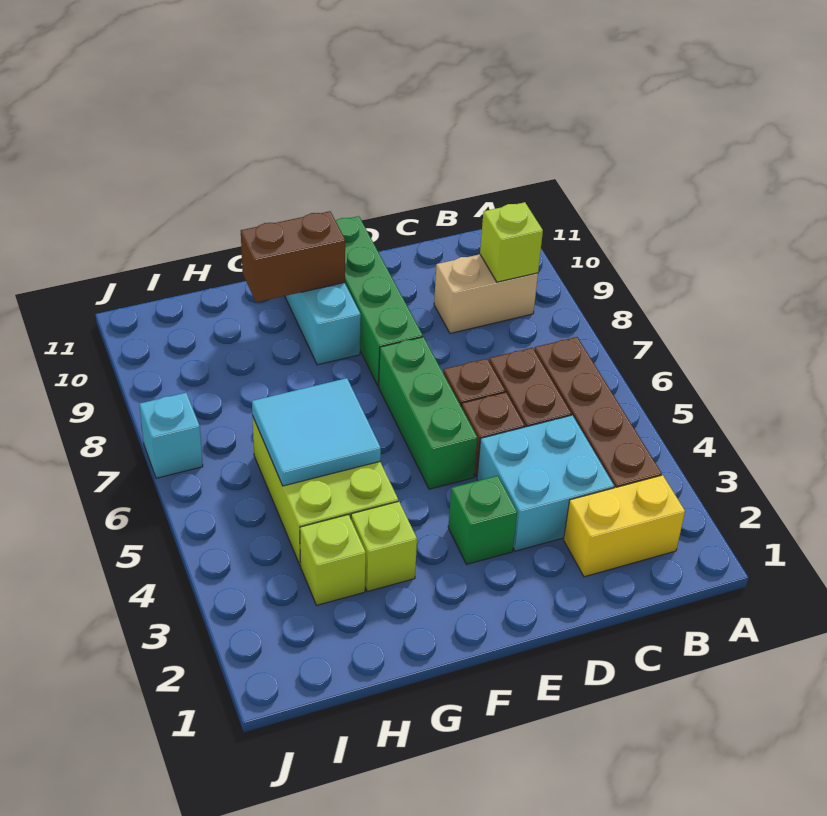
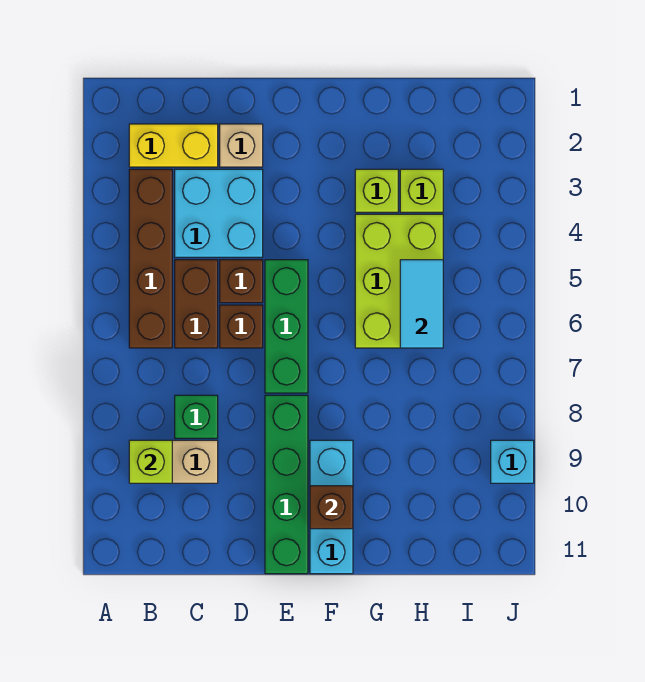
none -> tan 1x1 brick [220,124,263,167]
green 1x1 brick [448,476,517,564] -> green 1x1 brick moved to [175,395,218,438]
brown 1x2 brick [241,211,345,302] -> brown 1x1 brick [310,486,353,529]
cyan 2x2 tile [252,378,381,486] -> cyan 1x2 tile [400,260,443,348]
cyan 1x1 brick [139,393,203,478] -> cyan 1x1 brick moved to [491,440,534,483]

